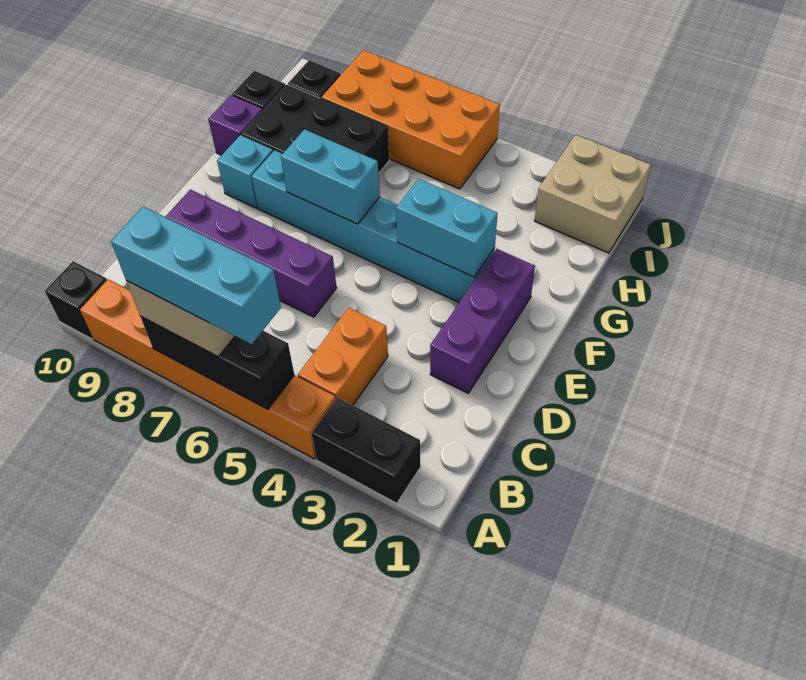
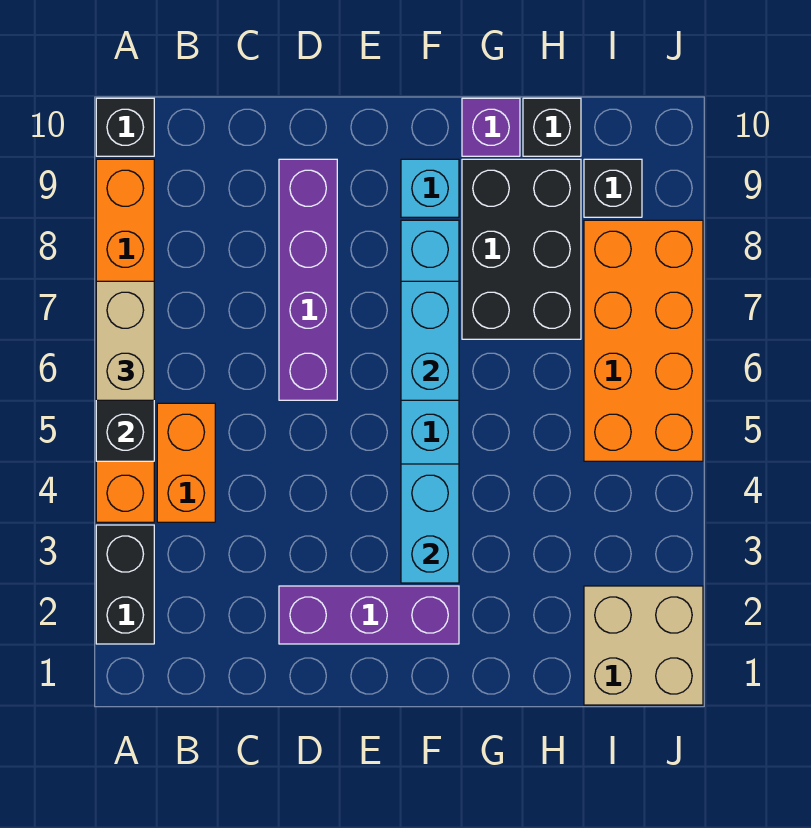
cyan 1x3 brick [111,207,281,344] -> none
orange 1x2 brick [298,308,388,405] -> orange 1x2 brick turned to [157,403,215,522]

